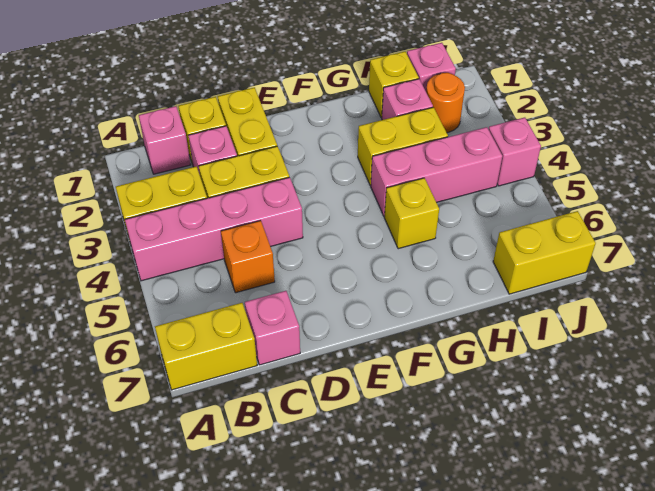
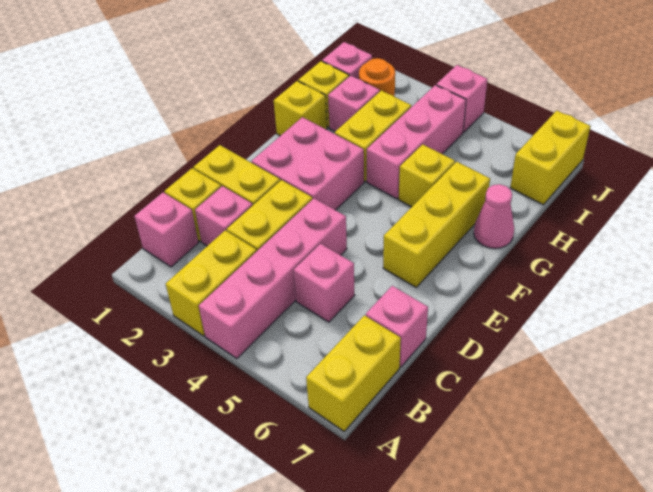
orange 1x1 brick [221,221,275,293] -> pink 1x1 brick [294,244,355,322]
none -> pink 2x2 brick [251,117,364,210]
none -> yellow 1x3 brick [383,162,490,287]
none -> yellow 1x1 brick [274,81,327,136]
none -> pink 1x1 cone [474,184,514,248]

